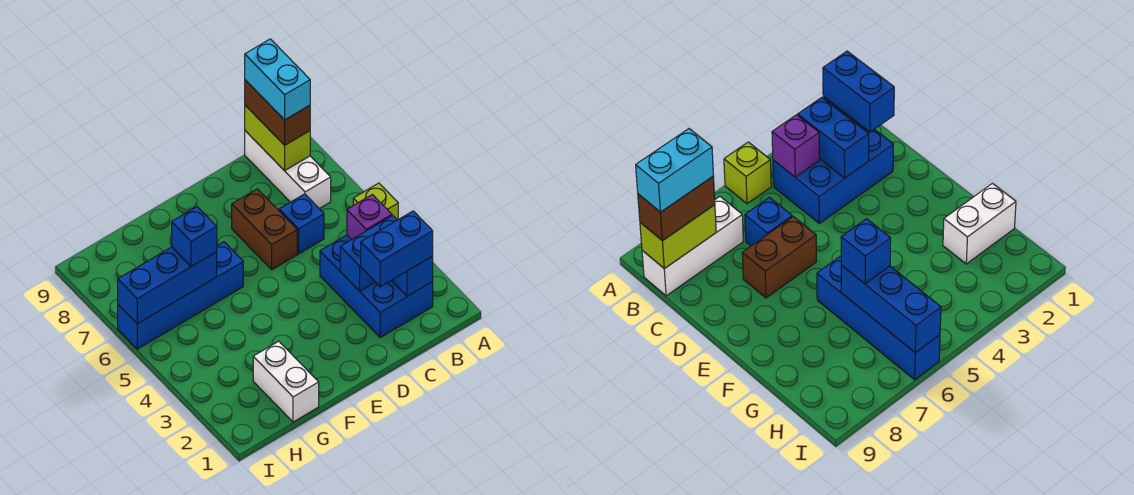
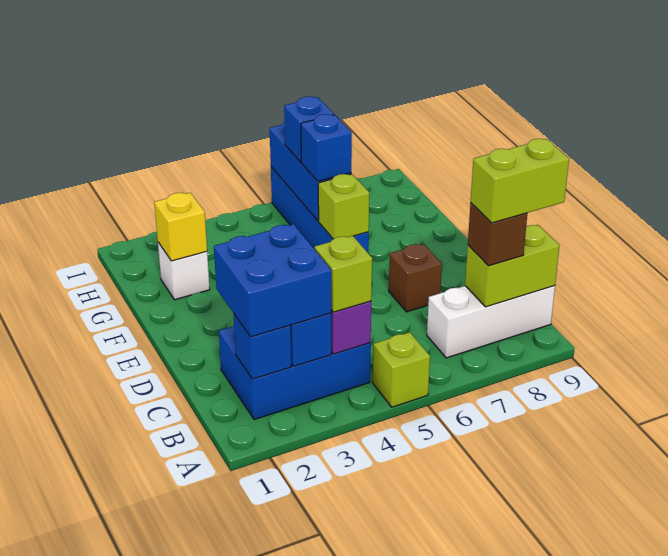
blue 1x2 brick [361,211,433,287] -> blue 2x2 brick [214,224,331,337]
none -> lime 1x1 brick [314,236,372,312]
brown 1x2 brick [245,80,310,145] -> brown 1x1 brick [468,203,527,266]
cyan 1x2 brick [245,39,310,120] -> lime 1x2 brick [471,139,569,223]
blue 1x1 brick [279,194,324,254] -> blue 1x1 brick moved to [284,96,334,162]
brown 1x2 brick [232,189,297,270] -> brown 1x1 brick [389,244,442,312]
none -> lime 1x1 brick [318,174,369,239]
white 1x2 brick [253,341,319,422] -> white 1x1 brick [158,242,210,300]
none -> yellow 1x1 brick [154,193,207,261]

